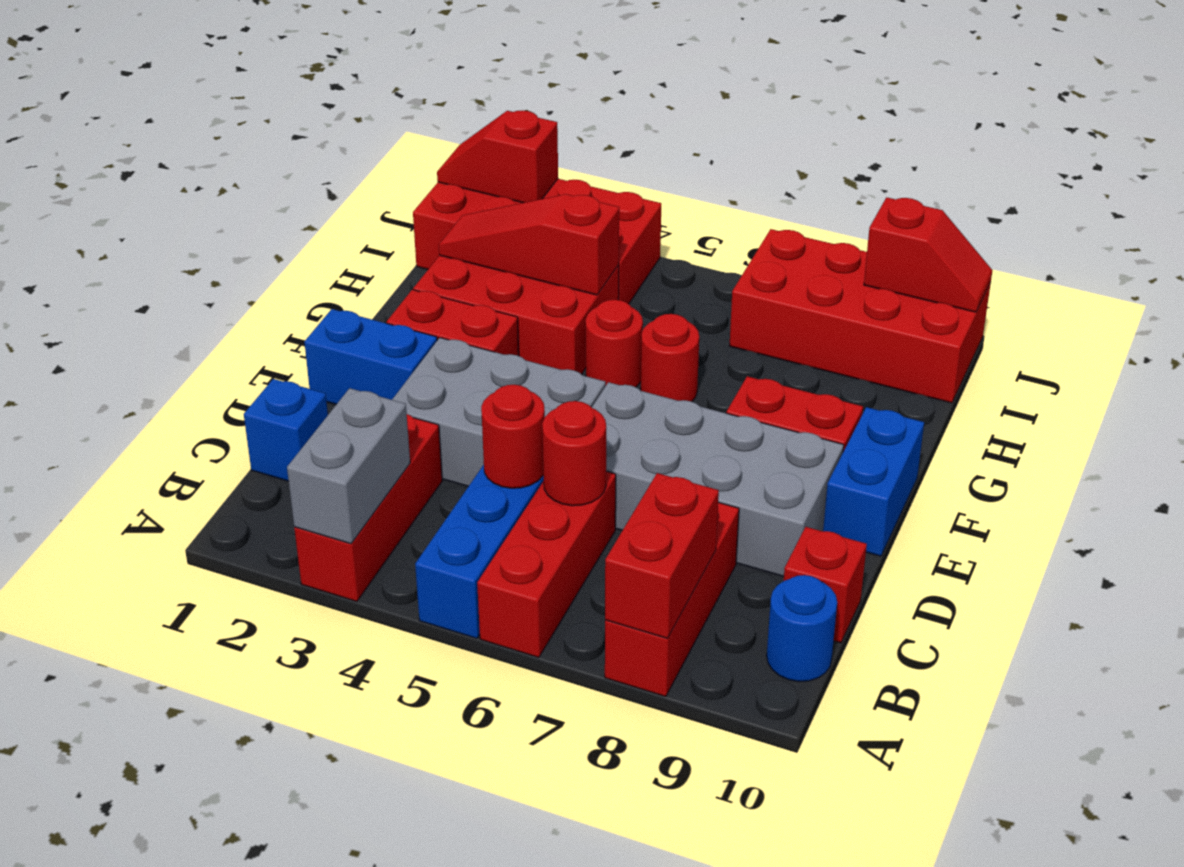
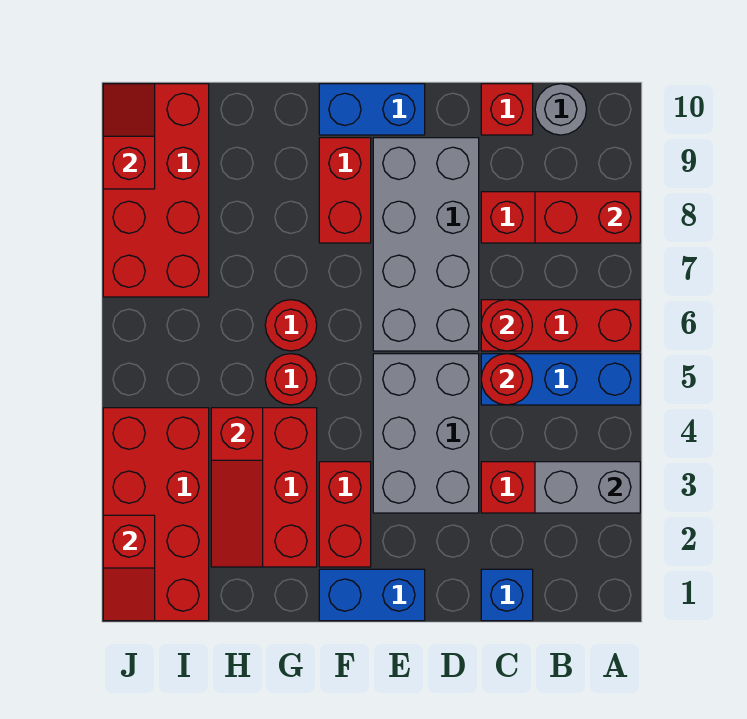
blue 1x1 round brick [767,575,837,682] -> grey 1x1 round brick [535,84,586,135]
blue 1x2 brick [304,309,437,404] -> blue 1x2 brick turned to [319,569,425,621]

